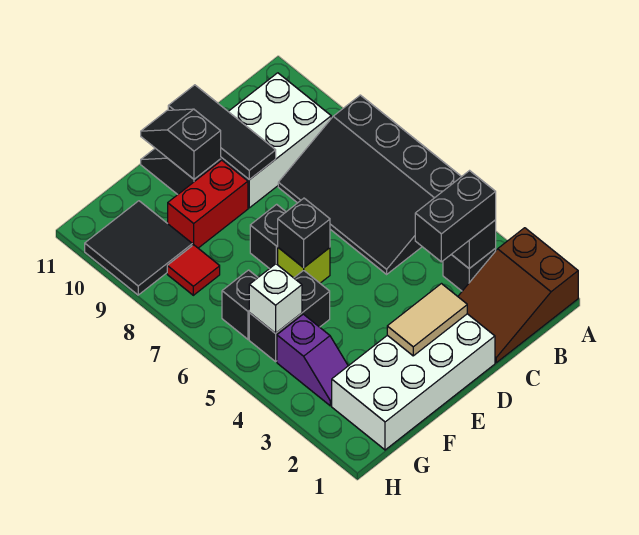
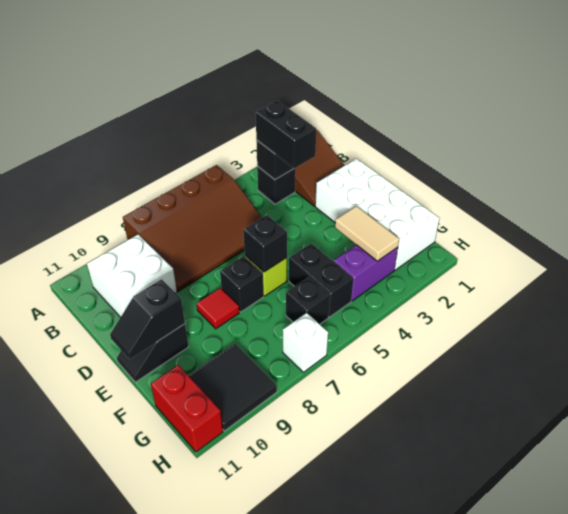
black 3x4 slope [278,95,461,274] -> brown 3x4 slope [123,165,262,291]
white 2x3 brick [221,73,331,208] -> white 2x2 brick [87,234,177,317]
tan 1x2 tile [387,284,467,356] -> tan 1x2 tile moved to [335,206,399,261]
black 1x3 tile [168,85,276,180] -> none
red 1x2 brick [168,160,248,248] -> red 1x2 brick moved to [151,365,223,452]
purple 1x2 slope [277,314,348,406] -> purple 1x2 brick [333,245,398,301]
white 1x1 brick [249,264,302,333] -> white 1x1 brick moved to [283,313,328,372]
red 1x1 tile [167,245,220,295] -> red 1x1 tile moved to [197,288,239,329]

